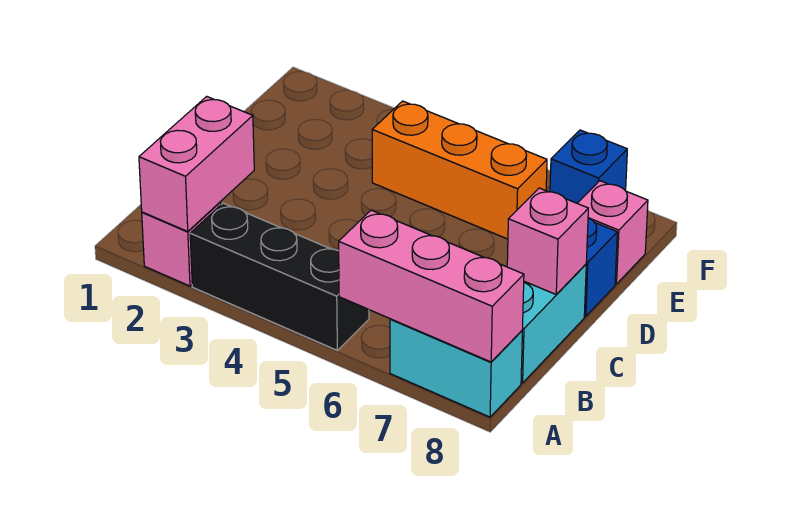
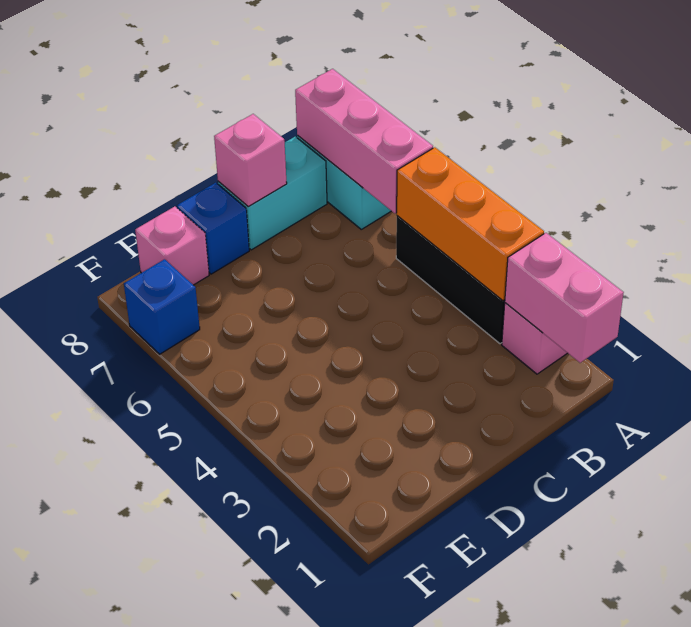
pink 1x2 brick [139,96,254,231] -> pink 1x2 brick turned to [505,233,624,363]
orange 1x3 brick [372,101,547,239] -> orange 1x3 brick moved to [397,147,544,300]

